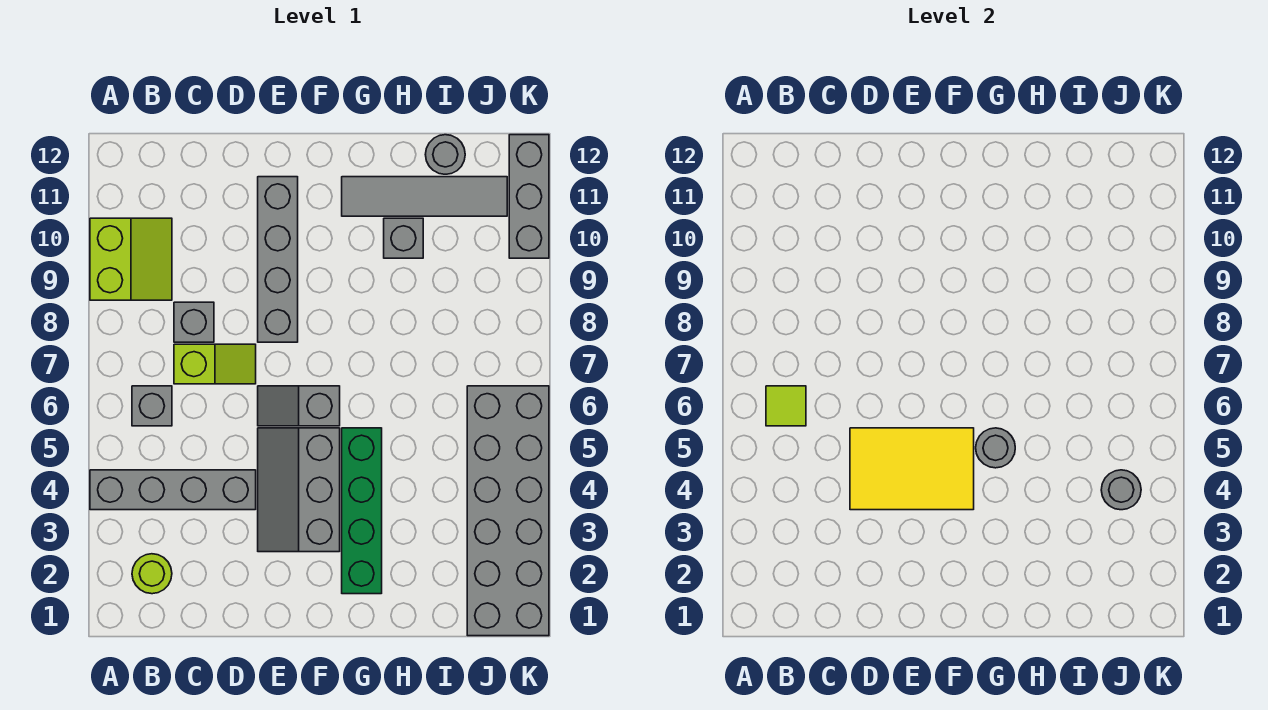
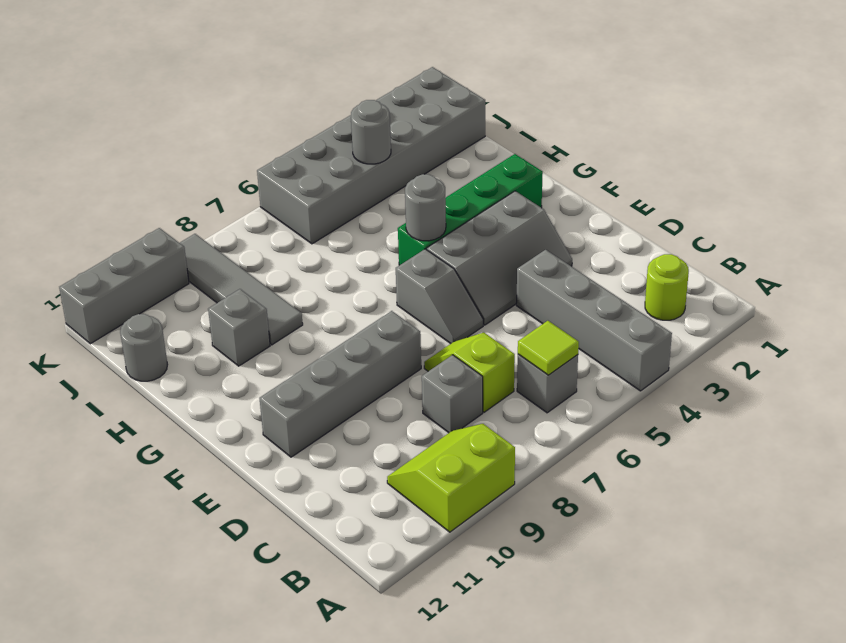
yellow 2x3 tile [850,428,974,510] -> none
grey 1x4 tile [342,177,507,216] -> grey 1x4 tile moved to [180,234,303,345]

